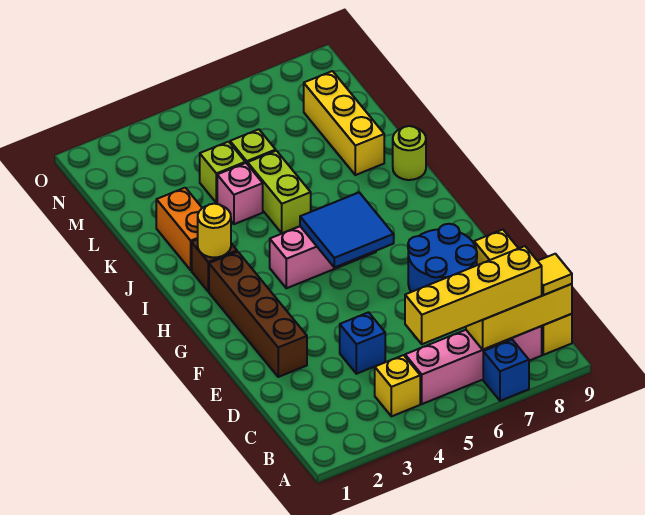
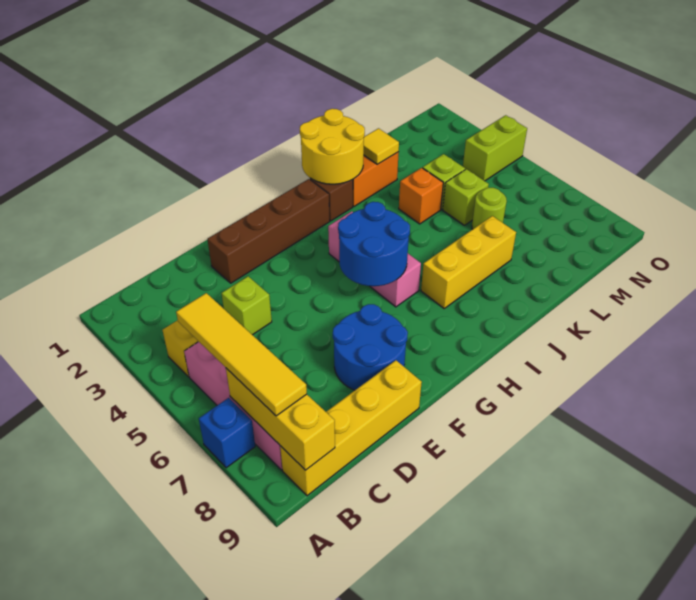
yellow 1x4 brick [405,246,542,344] -> yellow 1x4 tile [176,293,307,416]
yellow 1x1 tile [538,254,572,295] -> yellow 1x1 tile moved to [364,128,399,164]
blue 1x1 brick [340,312,385,374] -> lime 1x1 brick [221,276,272,335]
blue 2x2 tile [300,193,394,267] -> blue 2x2 round brick [338,202,410,286]
yellow 1x1 round brick [198,204,231,258] -> yellow 2x2 round brick [300,109,365,184]
lime 1x2 brick [248,151,311,233] -> lime 1x2 brick moved to [463,115,527,181]
lime 1x1 round brick [393,126,426,180] -> lime 1x1 round brick moved to [472,188,507,229]
pink 1x1 brick [217,163,263,224] -> orange 1x1 brick [399,168,443,224]
yellow 1x3 brick [304,71,384,175] -> yellow 1x3 brick moved to [421,216,516,308]

